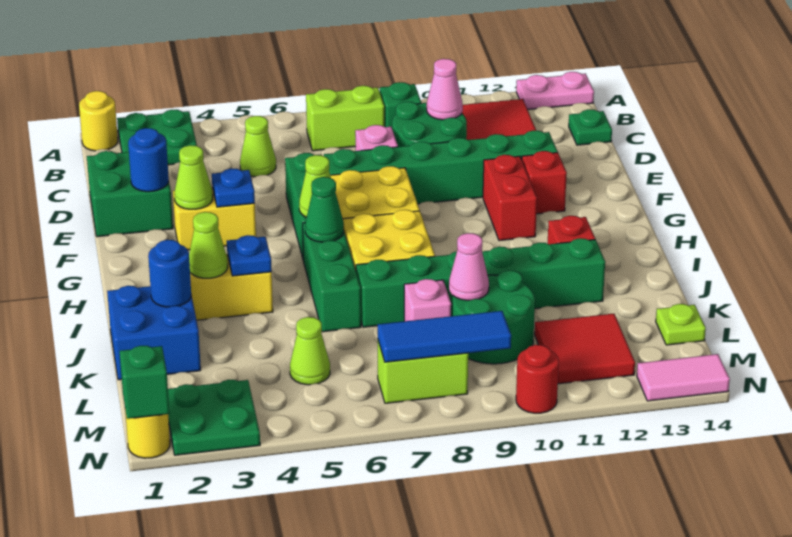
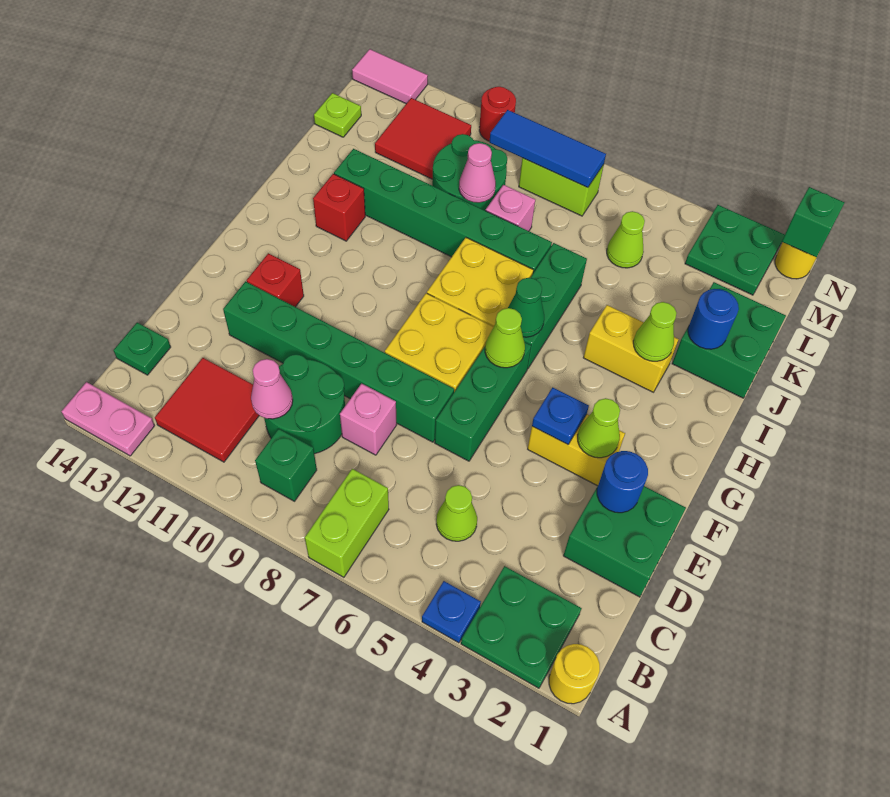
lime 1x2 brick [306,86,384,151] -> lime 1x2 brick turned to [305,469,389,577]
red 1x2 brick [483,155,537,241] -> none
blue 1x1 plate [227,235,272,276] -> blue 1x1 plate moved to [422,581,481,643]
blue 2x2 brick [107,286,201,380] -> green 2x2 brick [672,282,786,398]

